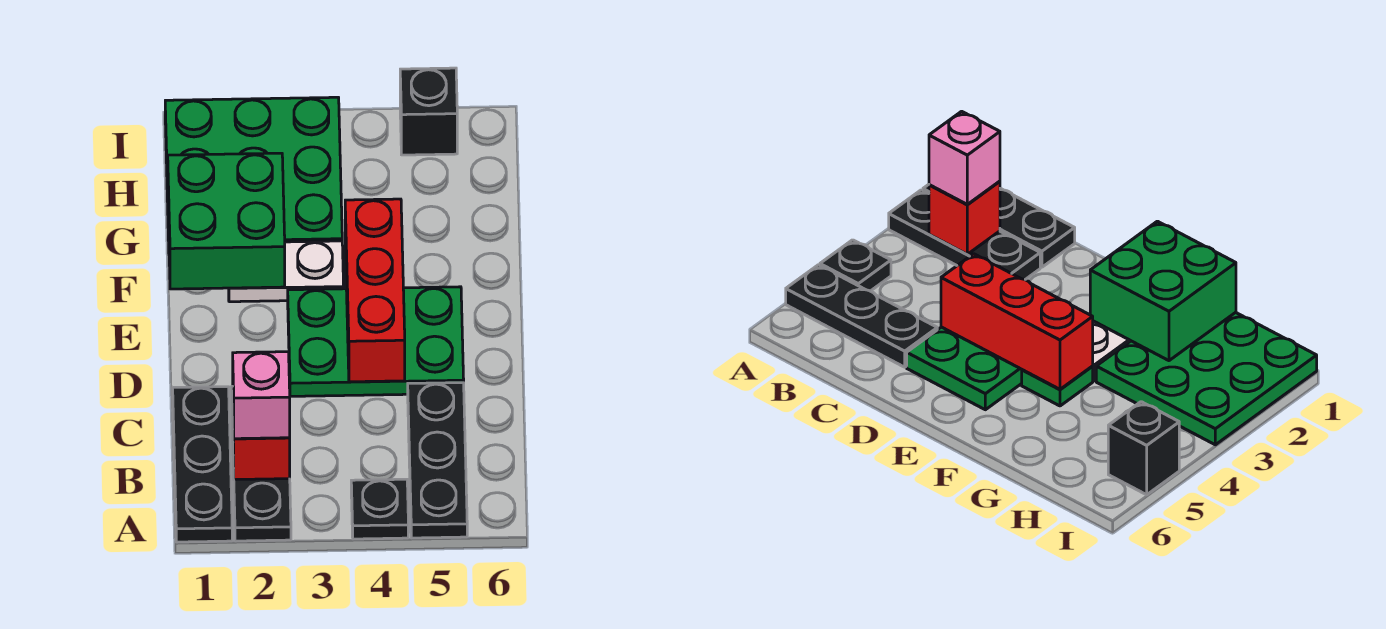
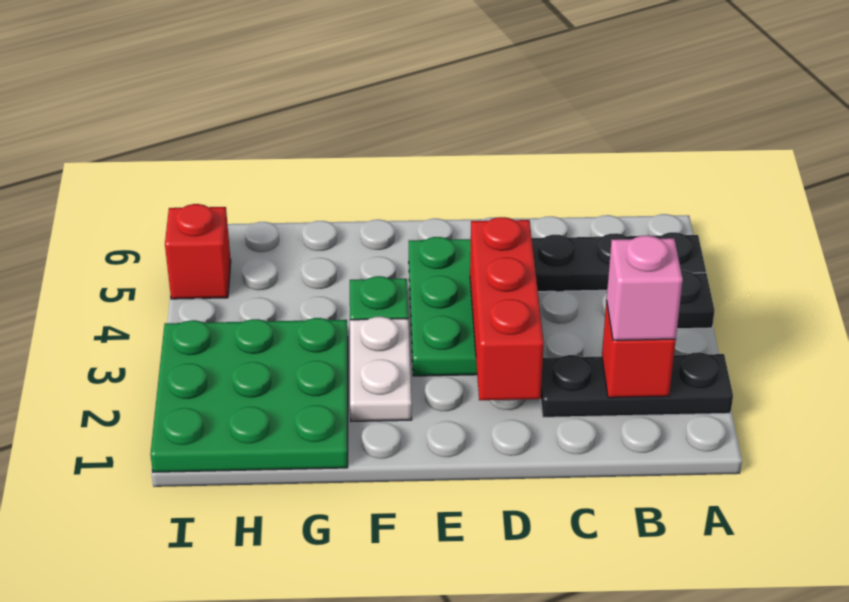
black 1x3 plate [173,387,232,542] -> none
red 1x3 brick [345,199,405,382] -> red 1x3 brick turned to [470,217,544,400]
green 2x2 brick [168,153,285,289] -> none
black 1x1 brick [400,68,457,155] -> red 1x1 brick [165,204,231,299]

